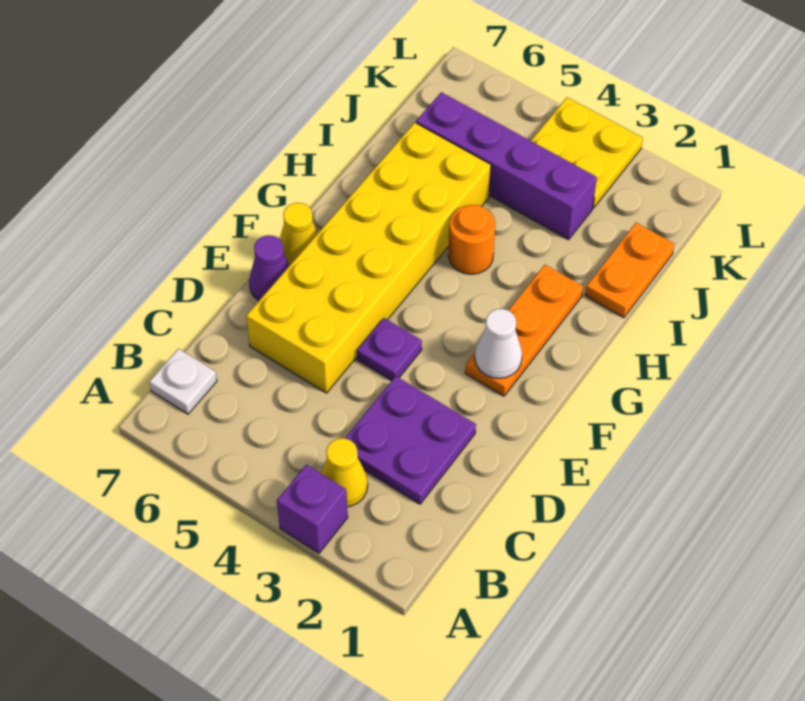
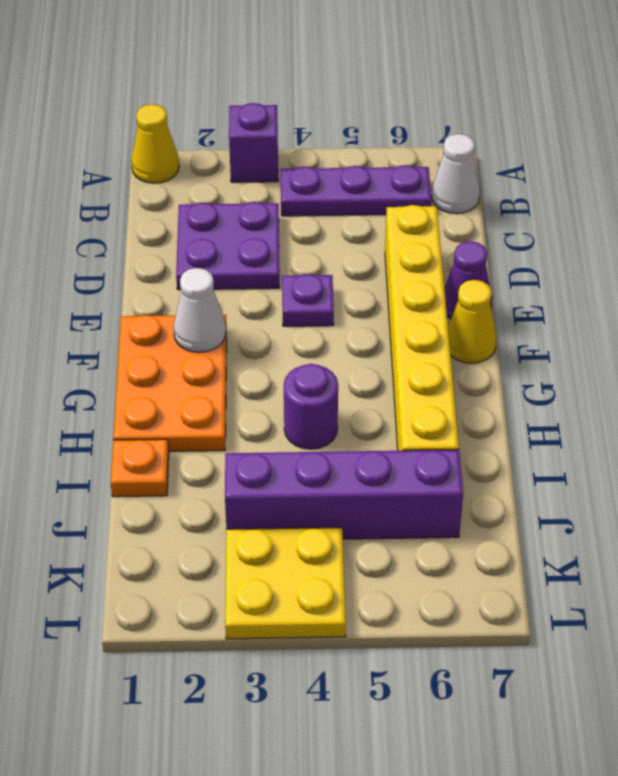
yellow 1x1 cone [321,438,368,507] -> yellow 1x1 cone moved to [131,104,179,183]
none -> purple 1x3 plate [281,165,431,216]
white 1x1 plate [149,349,217,414] -> white 1x1 cone [432,134,480,214]
yellow 2x6 brick [246,123,491,393] -> yellow 1x6 brick [385,205,459,451]
orange 1x3 plate [465,265,583,396] -> orange 2x3 plate [113,315,227,451]
orange 1x1 round brick [448,205,496,274] -> purple 1x1 round brick [284,364,338,449]
orange 1x2 plate [585,223,674,318] -> orange 1x1 plate [111,439,169,497]

